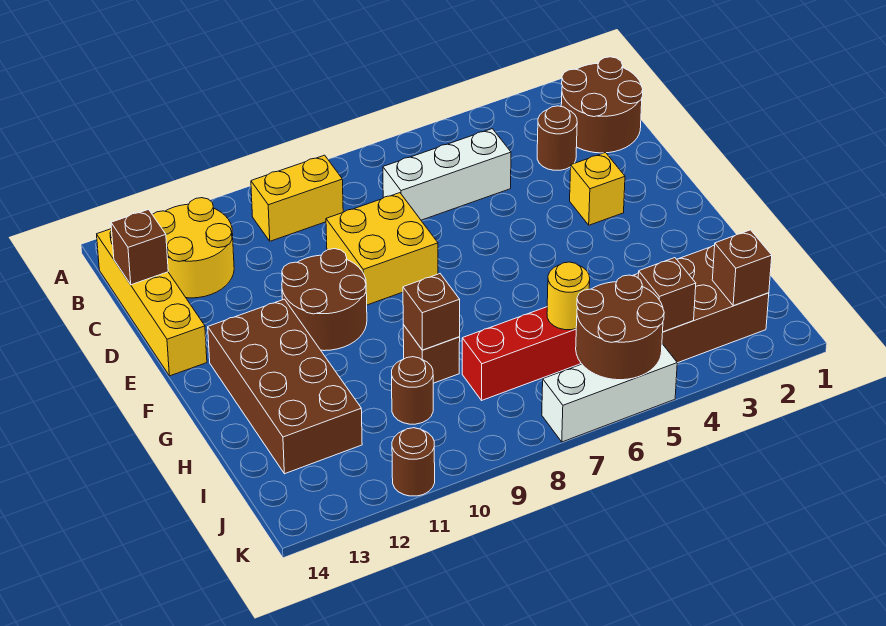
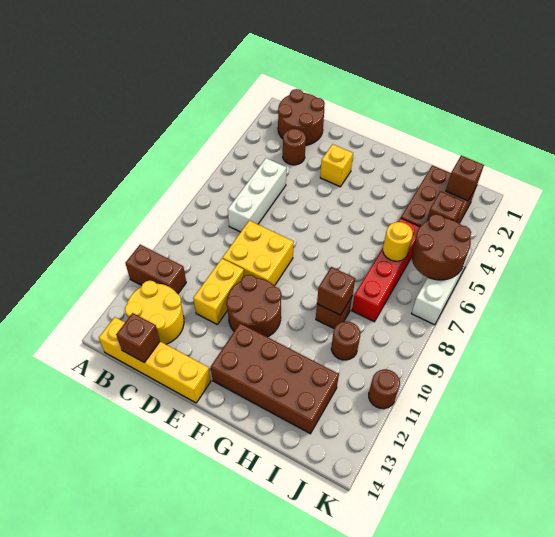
none -> brown 1x2 brick [125,245,186,294]
yellow 1x2 brick [251,155,343,241] -> yellow 1x2 brick moved to [193,259,244,325]

